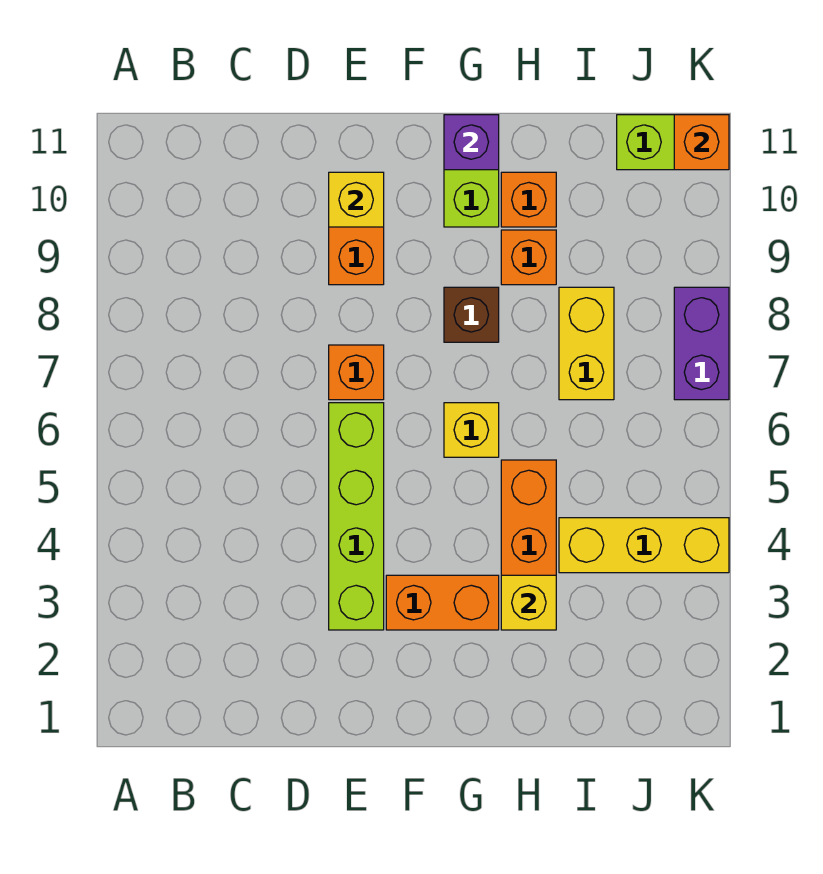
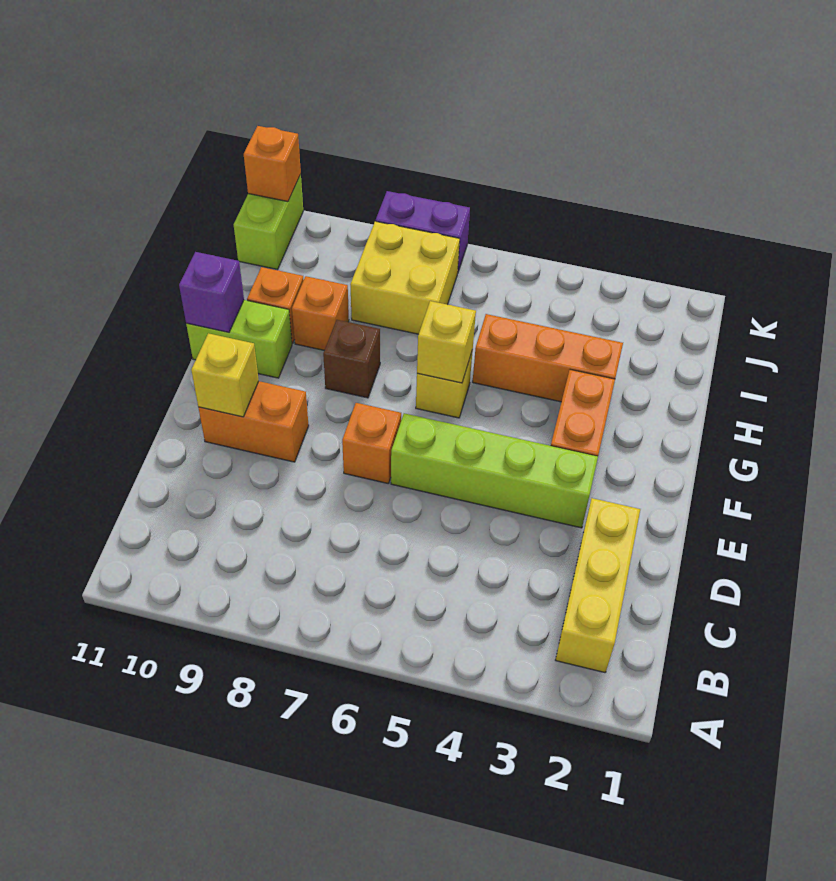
yellow 1x1 brick [501,575,556,630] -> yellow 1x1 brick moved to [417,301,476,383]
yellow 1x3 brick [559,518,729,573] -> yellow 1x3 brick moved to [556,498,640,673]
yellow 1x2 brick [559,287,614,400] -> yellow 2x2 brick [350,221,460,334]

